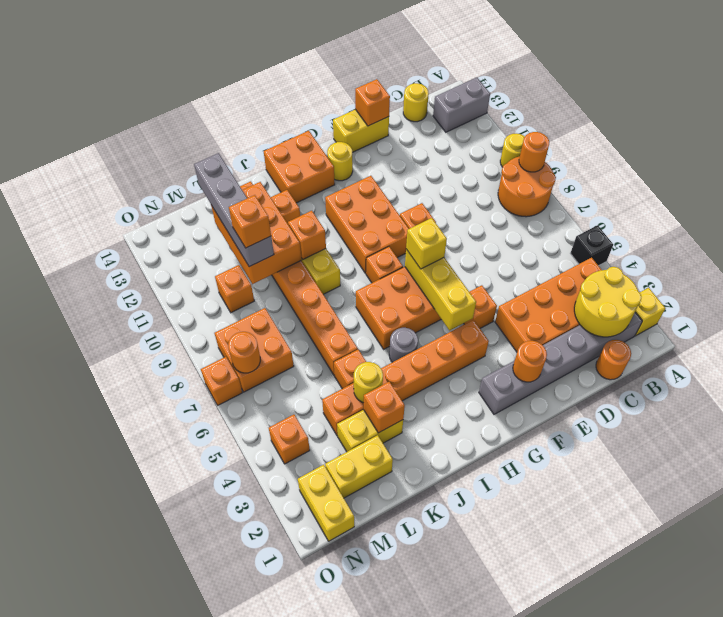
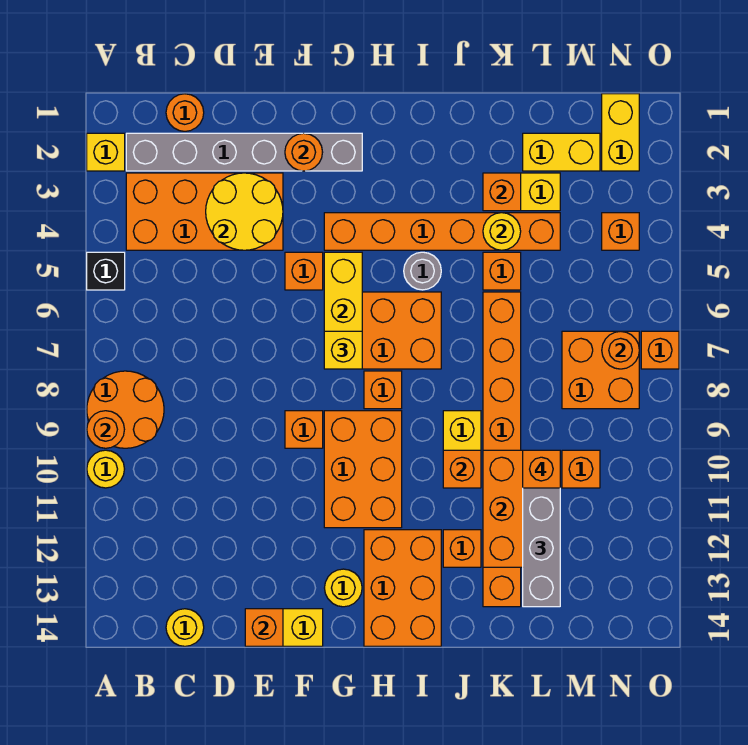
grey 1x2 brick [433,77,490,132] -> none
yellow 2x2 round brick [574,267,641,337] -> yellow 2x2 round brick moved to [206,173,283,250]
orange 2x2 brick [264,131,335,203] -> orange 2x3 brick [364,530,441,646]

